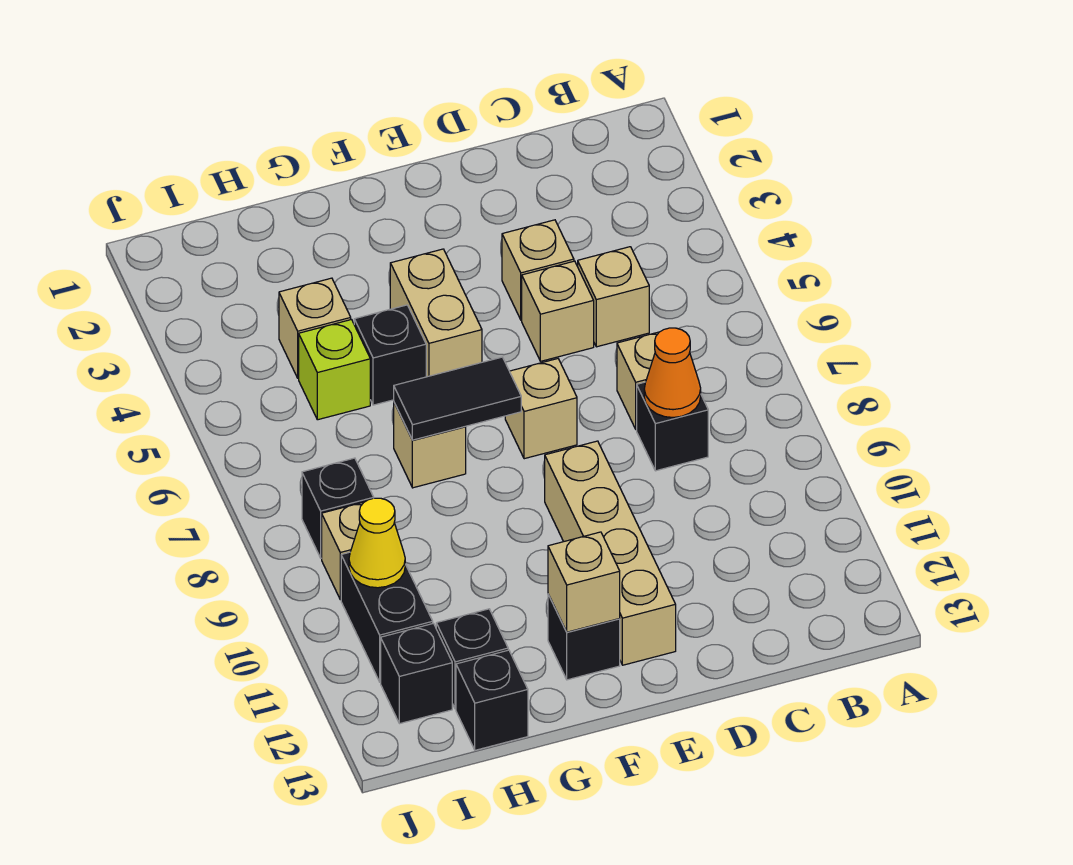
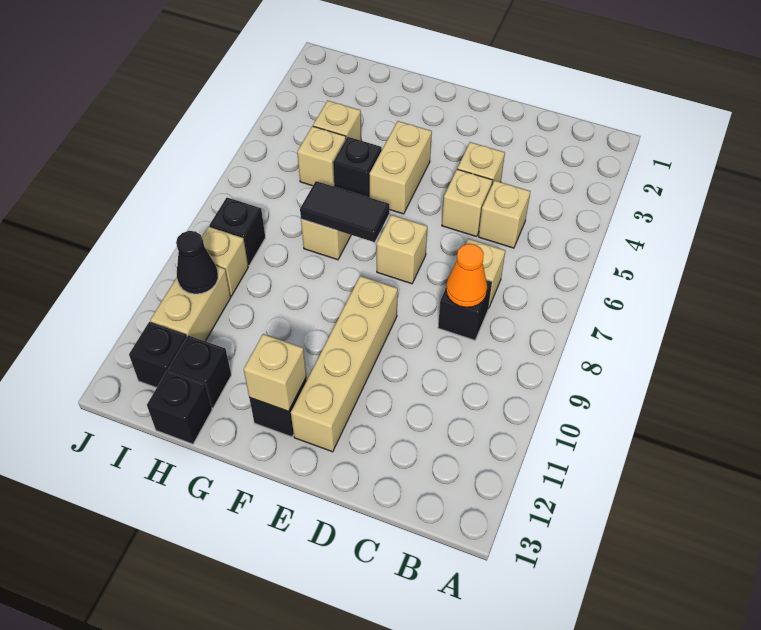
lime 1x1 brick [299,320,370,420] -> tan 1x1 brick [297,126,346,186]
black 1x2 brick [341,552,433,682] -> tan 1x2 brick [150,266,231,341]
yellow 1x1 cone [349,498,405,588] -> black 1x1 cone [176,231,218,294]

